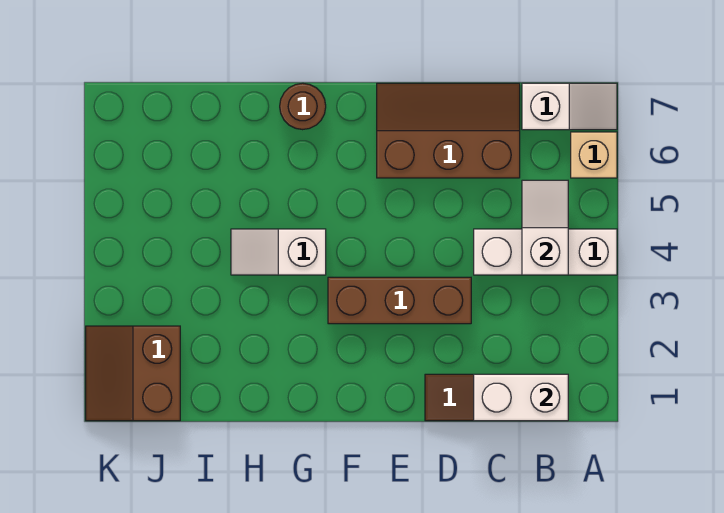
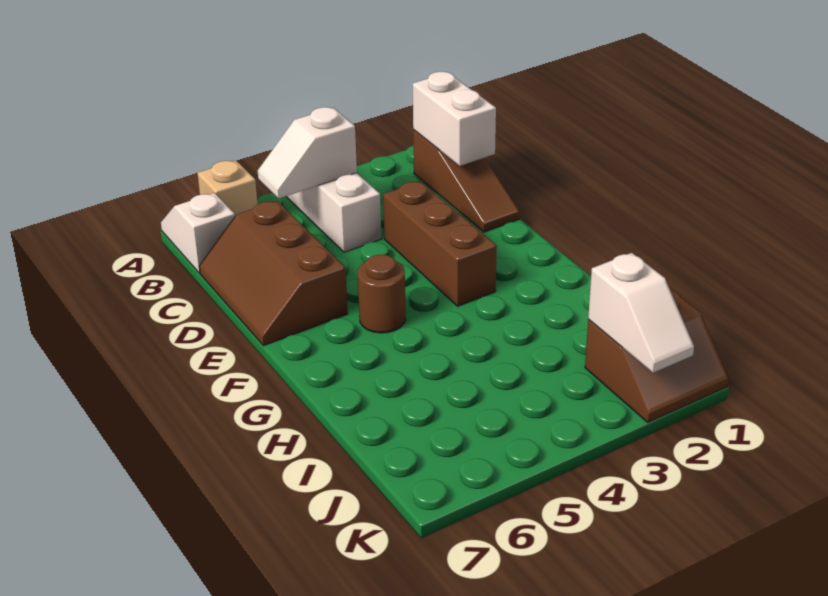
white 1x2 slope [231,229,326,275] -> white 1x2 slope moved to [588,253,694,373]
brown 1x1 round brick [280,83,326,130] -> brown 1x1 round brick moved to [358,255,406,333]

